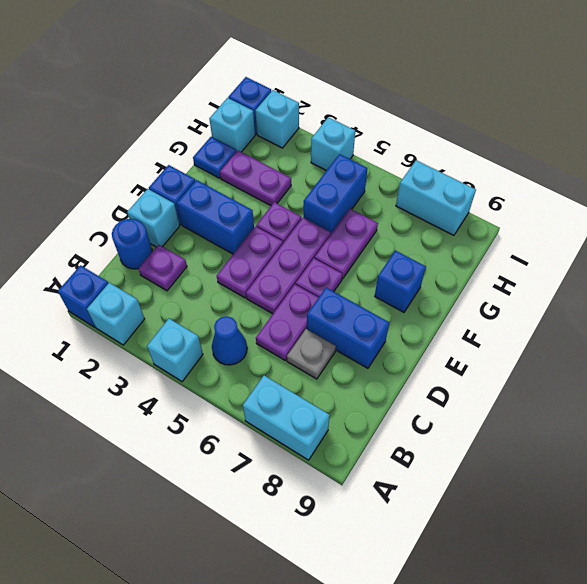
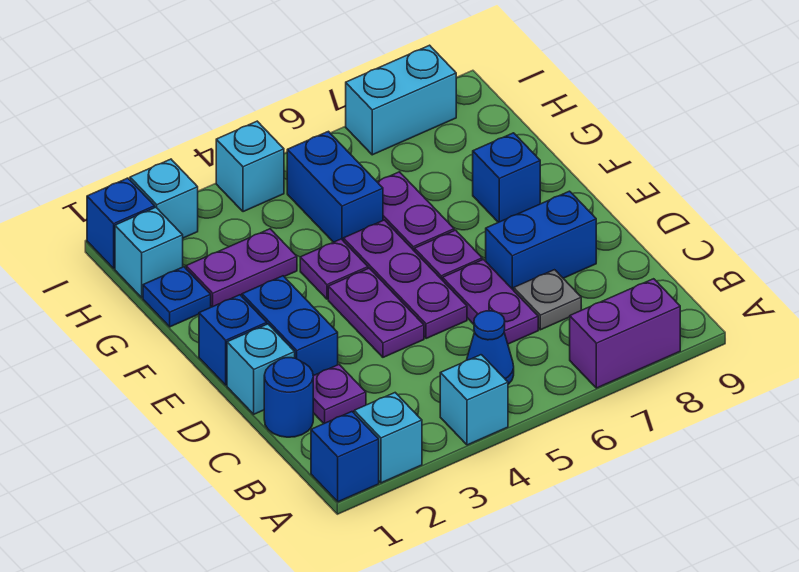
cyan 1x2 brick [243,376,330,460] -> purple 1x2 brick [570,279,680,388]
blue 1x2 brick [177,180,254,254] -> blue 1x2 brick turned to [242,276,338,376]

